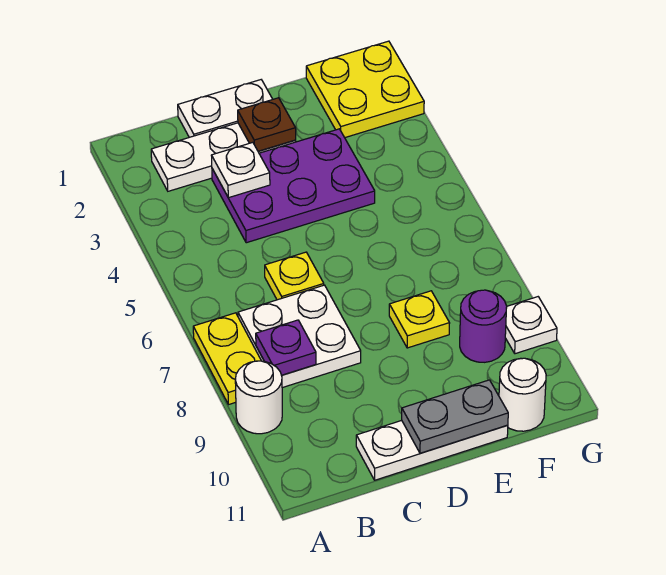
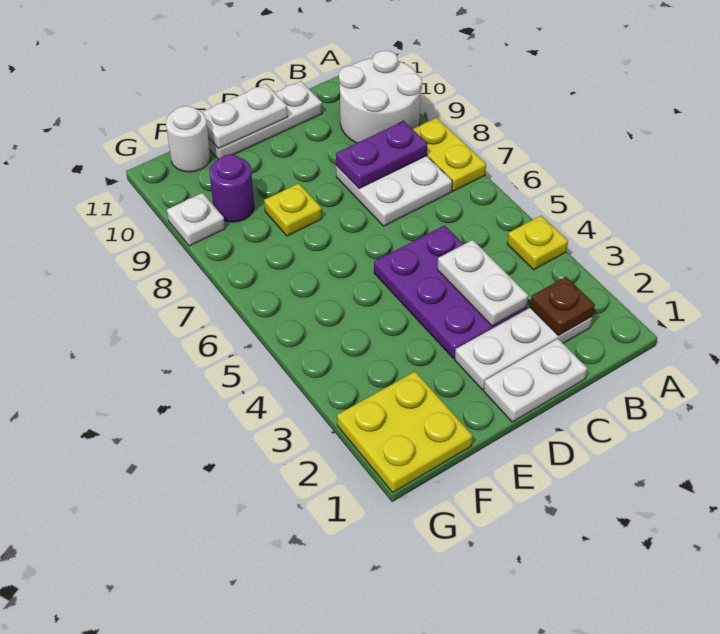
white 1x1 round brick [235,361,282,434] -> white 2x2 round brick [339,51,422,143]
purple 1x1 plate [256,320,316,375] -> purple 1x2 plate [336,121,428,189]
purple 2x3 plate [212,129,375,243] -> purple 2x3 plate turned to [374,225,527,359]
white 1x1 plate [211,142,270,198] -> white 1x2 plate [437,240,528,326]
yellow 1x1 plate [265,252,324,300] -> yellow 1x1 plate moved to [507,215,568,270]
brown 1x1 plate [238,98,296,151] -> brown 1x1 plate moved to [530,277,595,336]
grey 1x2 plate [402,380,508,453] -> white 1x2 plate [202,84,288,149]

